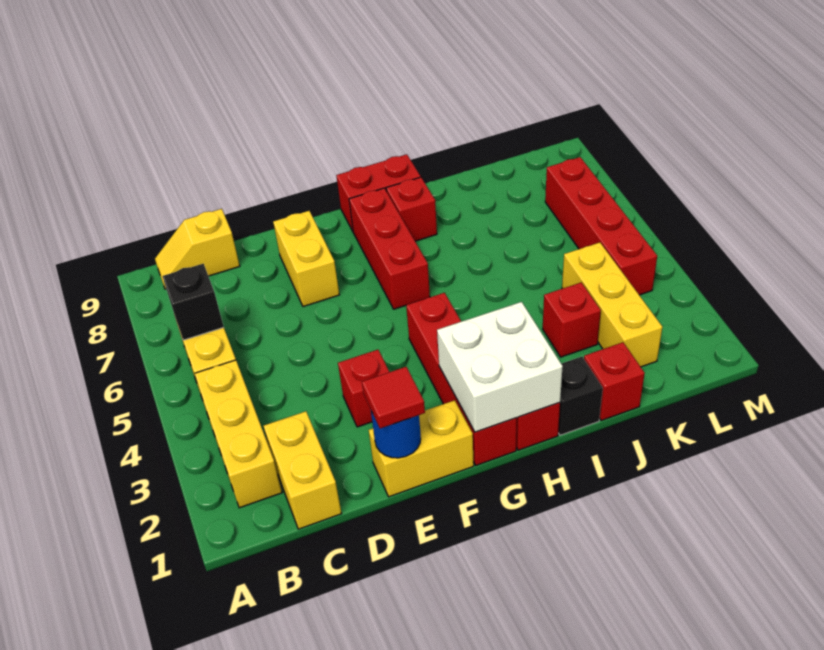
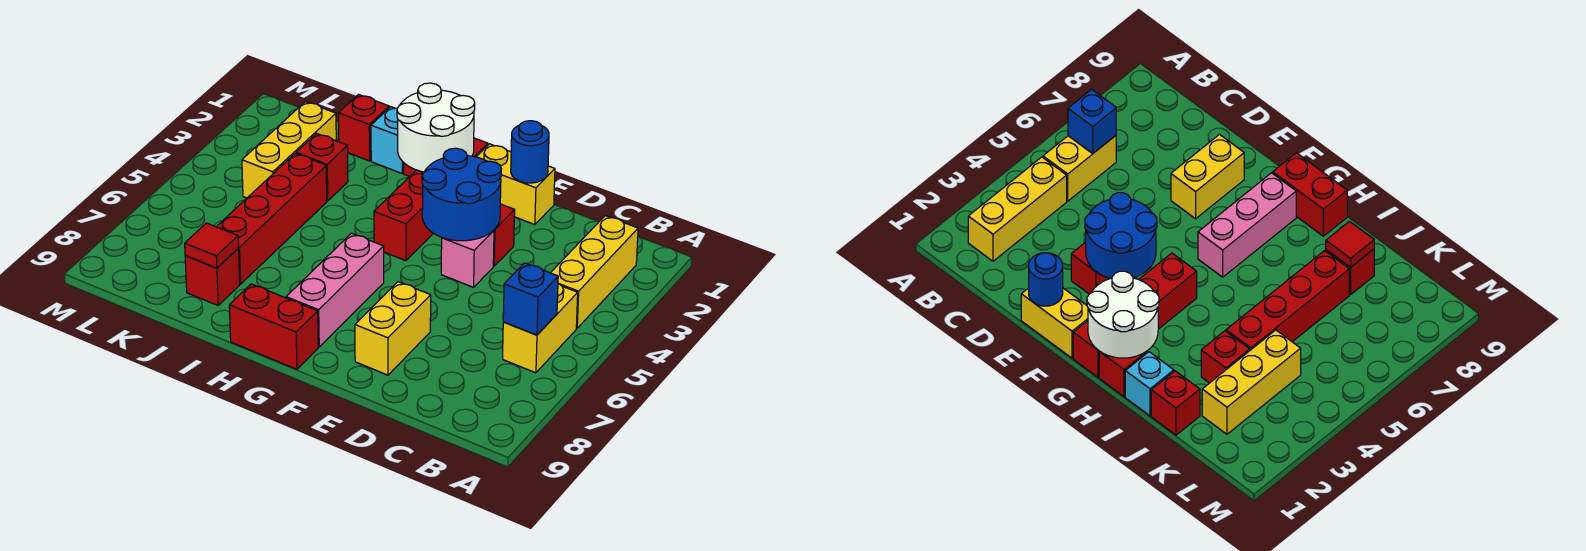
black 1x1 brick [162,264,224,340] -> blue 1x1 brick [503,263,558,335]
yellow 1x2 slope [155,209,240,289] -> none
yellow 1x2 brick [264,411,342,529] -> none
red 1x1 tile [362,367,425,428] -> red 1x1 tile moved to [185,223,238,268]
none -> blue 2x2 round brick [422,148,501,241]
none -> pink 1x1 brick [441,230,494,287]
white 2x2 brick [437,302,563,432] -> white 2x2 round brick [397,83,475,172]
red 1x3 brick [349,188,430,309] -> pink 1x3 brick [286,233,384,347]
red 1x1 brick [386,177,437,241] -> red 1x1 brick moved to [185,249,240,305]
black 1x1 brick [558,357,603,435] -> cyan 1x1 brick [371,107,404,173]
red 1x4 brick [545,157,657,295] -> red 1x4 brick moved to [217,153,327,284]

